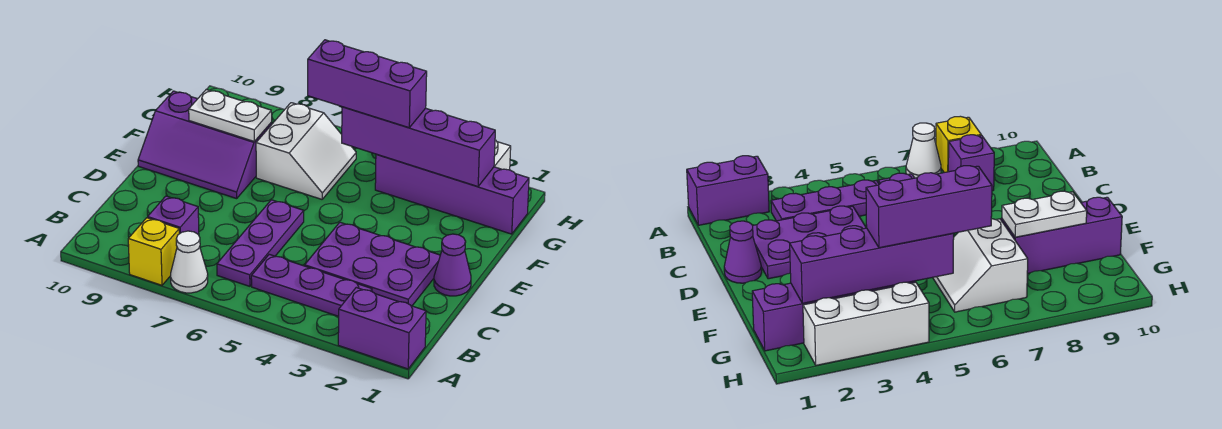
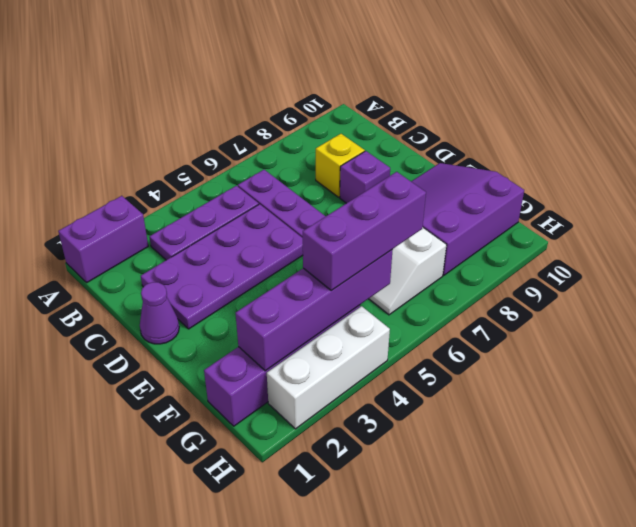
white 1x1 cone [170,231,208,293] -> none
yellow 1x1 brick [128,218,179,285] -> yellow 1x1 brick moved to [316,134,365,197]
purple 1x1 brick [148,196,199,235] -> purple 1x1 brick moved to [340,151,390,203]
purple 2x3 plate [305,222,440,306] -> purple 2x4 plate [141,204,303,329]
purple 2x3 slope [138,91,272,199] -> purple 3x3 slope [411,163,524,275]
white 1x2 plate [189,89,272,142] -> none

